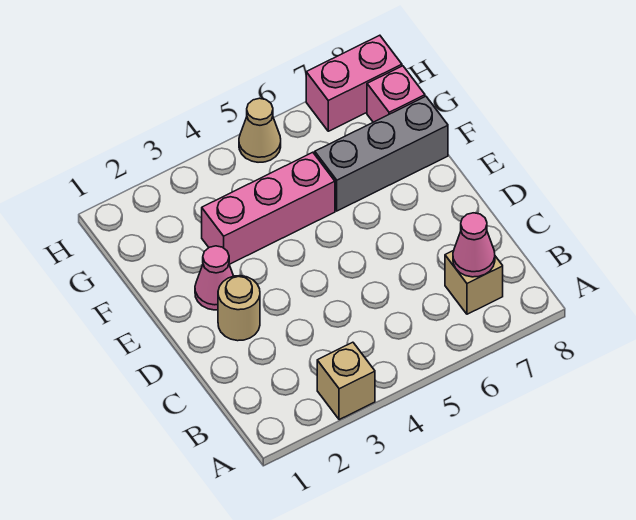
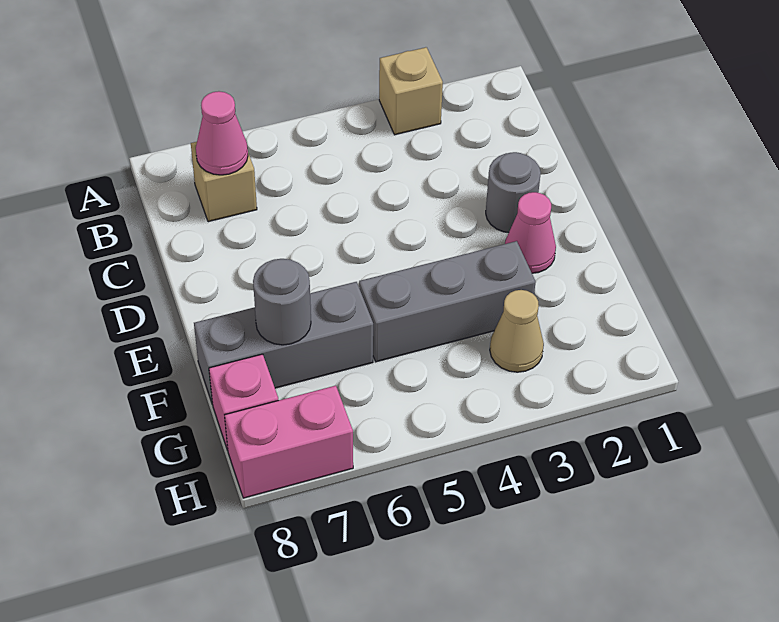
tan 1x1 round brick [218,276,260,341] -> grey 1x1 round brick [486,152,541,233]
pink 1x3 brick [202,152,335,264] -> grey 1x3 brick [359,241,536,362]
none -> grey 1x1 round brick [253,259,311,345]
tan 1x1 cone [239,98,281,162] -> tan 1x1 cone moved to [490,290,544,372]

